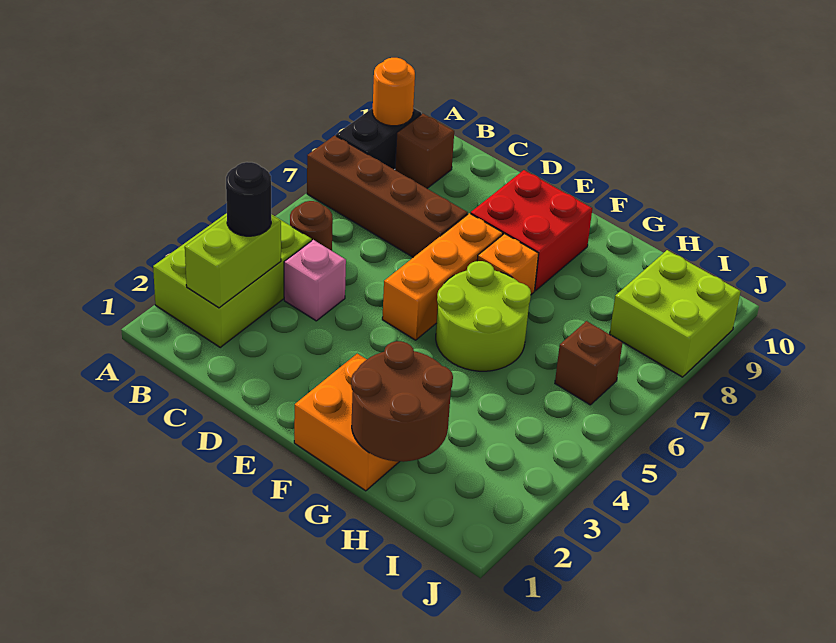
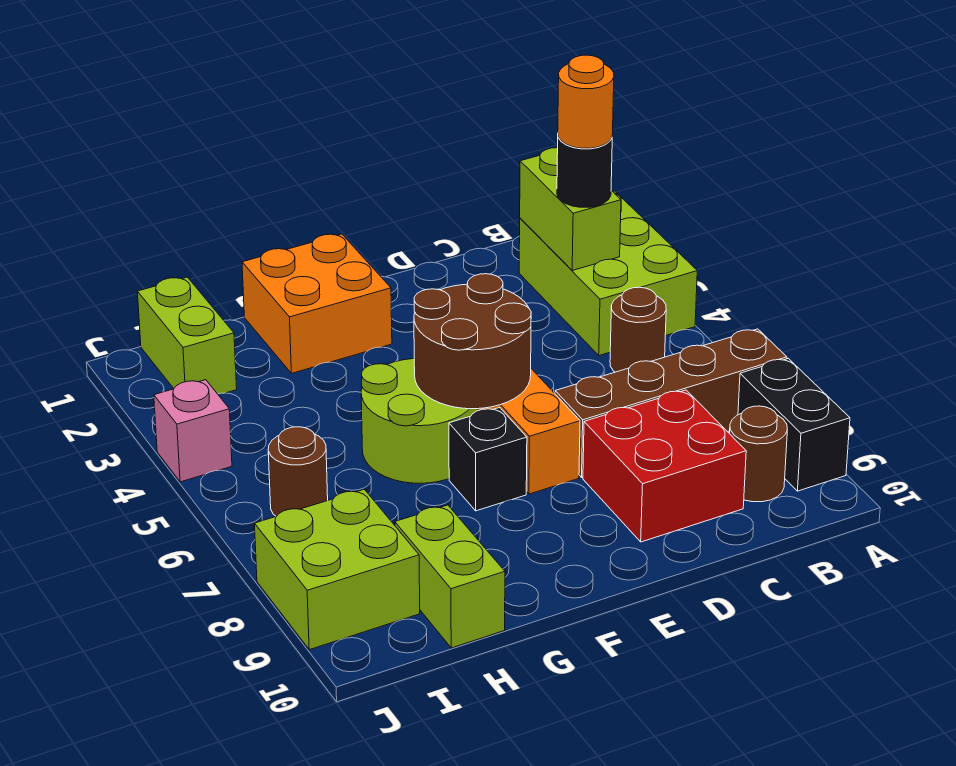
orange 1x1 round brick [373,58,415,126] -> orange 1x1 round brick moved to [558,55,614,148]
brown 1x1 brick [395,114,454,188] -> brown 1x1 round brick [730,406,788,502]
pink 1x1 brick [284,240,346,321] -> pink 1x1 brick moved to [154,380,232,482]
red 2x2 brick [471,170,592,291] -> red 2x2 brick moved to [583,390,746,542]
orange 1x1 brick [477,234,539,294] -> black 1x1 brick [449,407,527,511]
brown 2x2 round brick [351,341,453,462] -> brown 2x2 round brick moved to [414,274,531,409]
none -> lime 1x2 brick [395,505,505,648]
none -> lime 1x2 brick [137,277,237,394]
brown 1x1 brick [555,321,623,405] -> brown 1x1 round brick [268,427,328,516]

